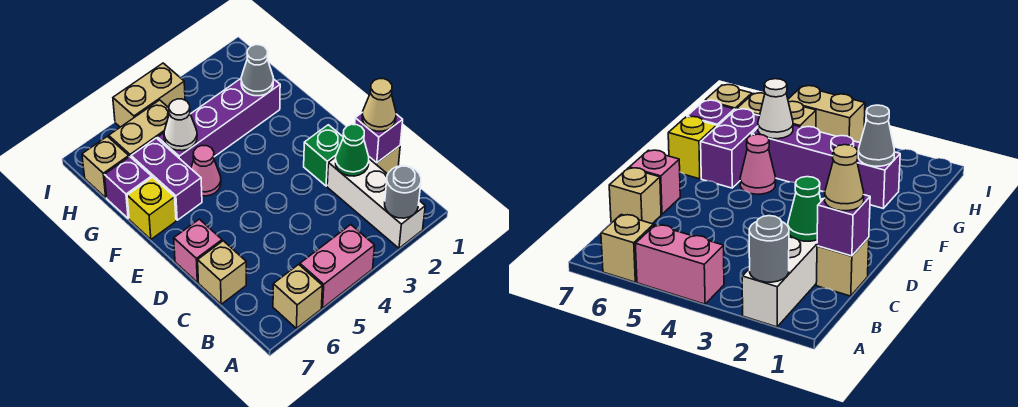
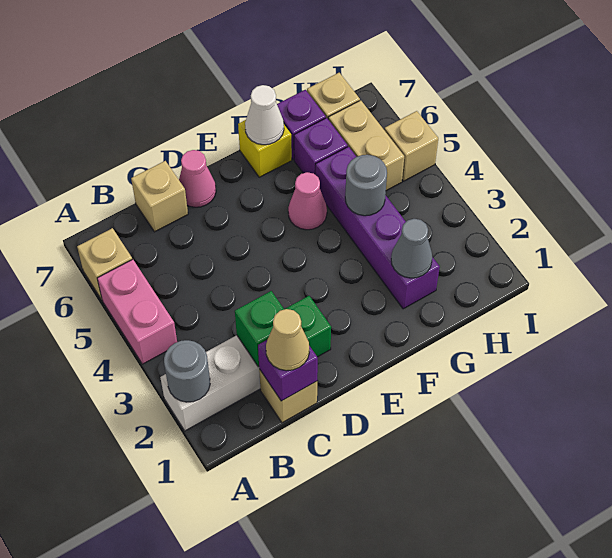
green 1x1 cone [336,124,369,176] -> green 1x1 brick [235,291,284,367]
pink 1x1 brick [174,219,222,282] -> pink 1x1 cone [179,150,216,207]
purple 1x2 brick [131,138,202,220] -> purple 1x1 brick [294,118,348,175]
none -> grey 1x1 round brick [345,155,387,216]
white 1x1 cone [164,99,197,151] -> white 1x1 cone moved to [245,85,284,145]
tan 1x2 brick [113,63,185,127] -> tan 1x1 brick [385,111,438,181]

